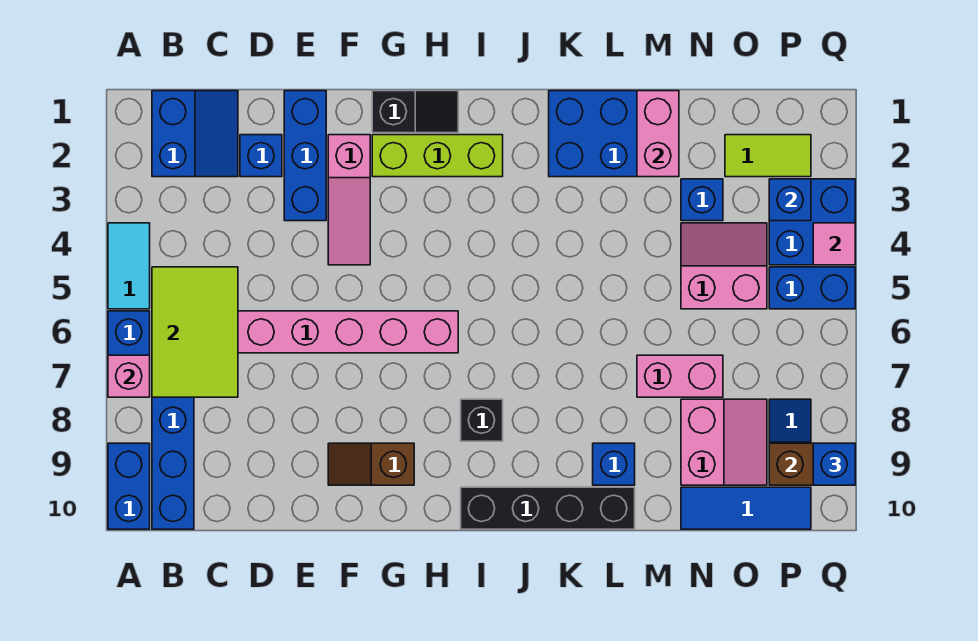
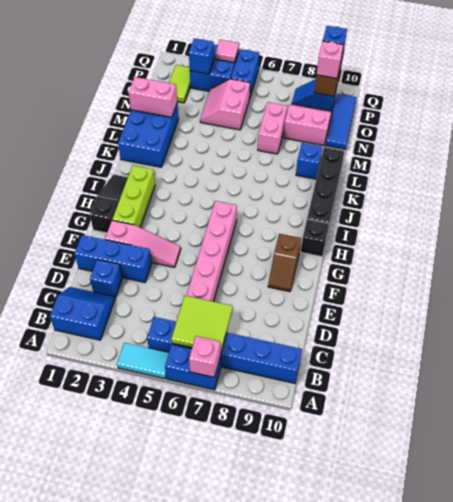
blue 1x2 brick [108,443,150,529] -> none
lime 2x3 tile [152,267,238,397] -> lime 2x2 tile [171,296,233,354]
black 1x2 slope [372,91,458,133] -> black 1x3 slope [90,175,128,233]
black 1x1 brick [461,399,503,441] -> black 1x1 brick moved to [301,219,329,257]
blue 1x1 brick [681,179,723,221] -> none
none -> pink 1x1 brick [316,41,343,78]

